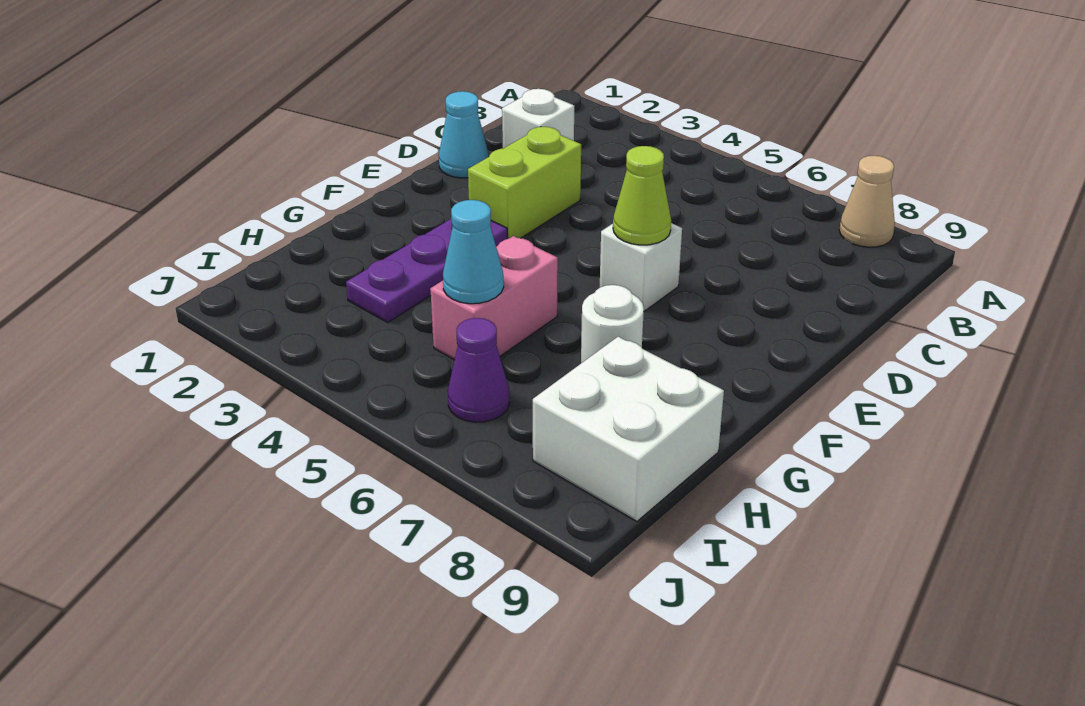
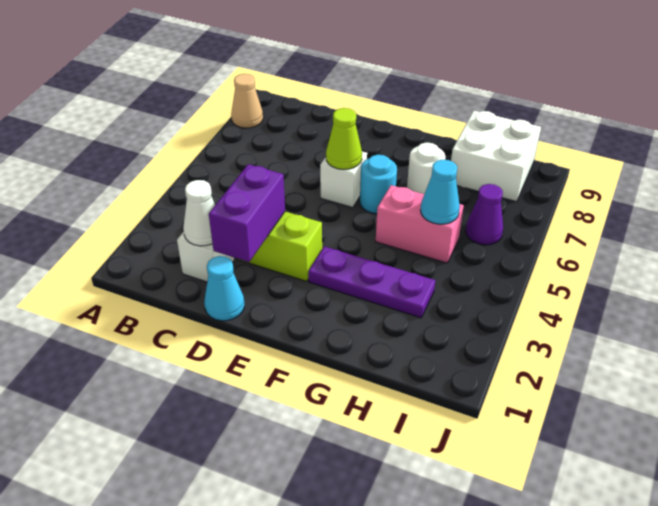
none -> white 1x1 cone [183,180,215,246]
none -> purple 1x2 brick [209,164,285,262]
none -> cyan 1x1 round brick [360,155,397,214]

